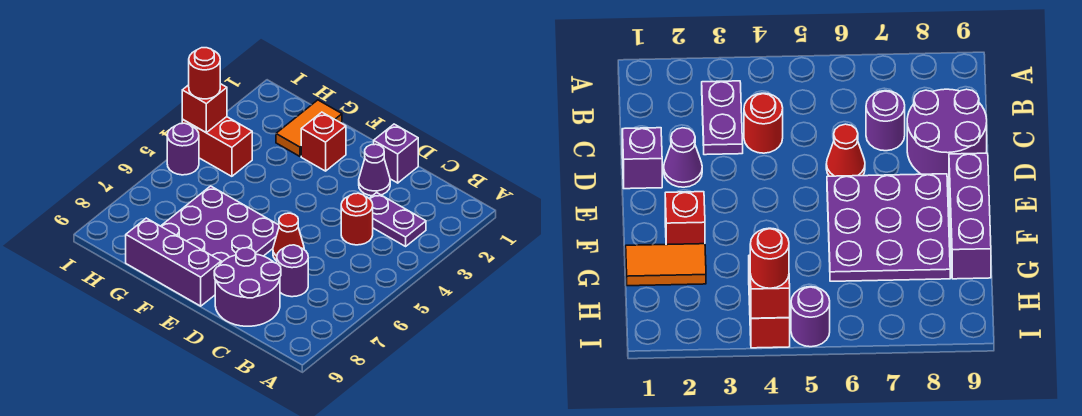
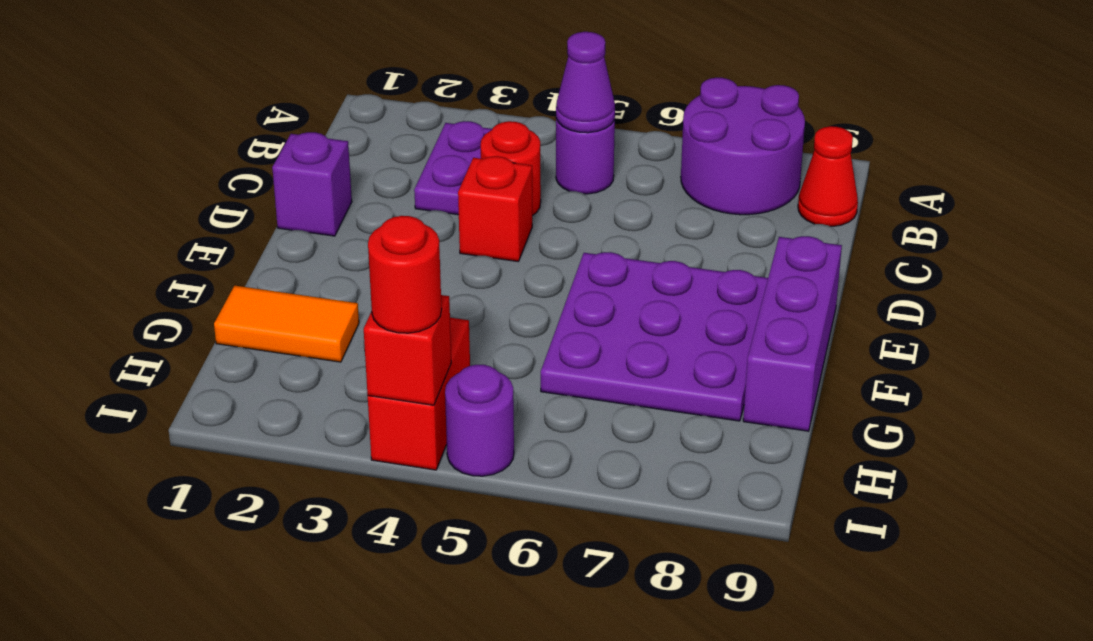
purple 1x1 round brick [277,245,308,297] -> purple 1x1 round brick moved to [556,119,615,194]
purple 2x2 round brick [214,248,281,326] -> purple 2x2 round brick moved to [681,78,805,215]
purple 1x1 cone [359,144,390,196] -> purple 1x1 cone moved to [556,32,615,133]
red 1x1 cone [273,213,304,261] -> red 1x1 cone moved to [798,126,858,226]
red 1x1 brick [301,112,346,171] -> red 1x1 brick moved to [458,156,532,261]

